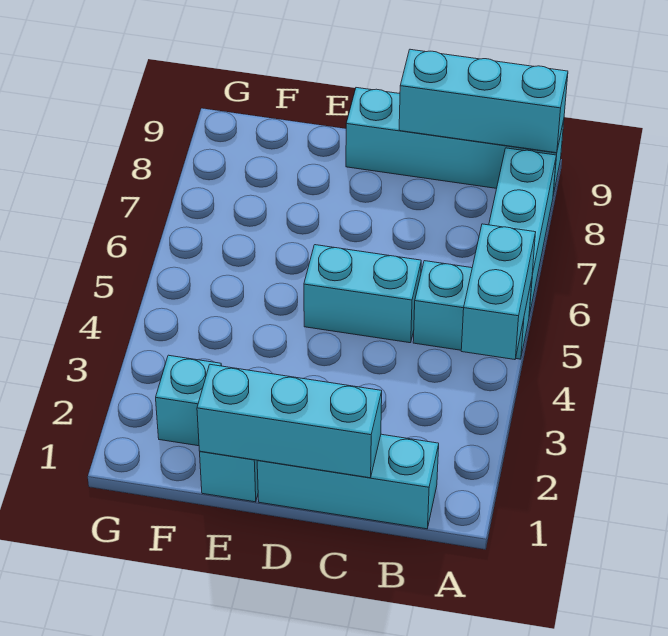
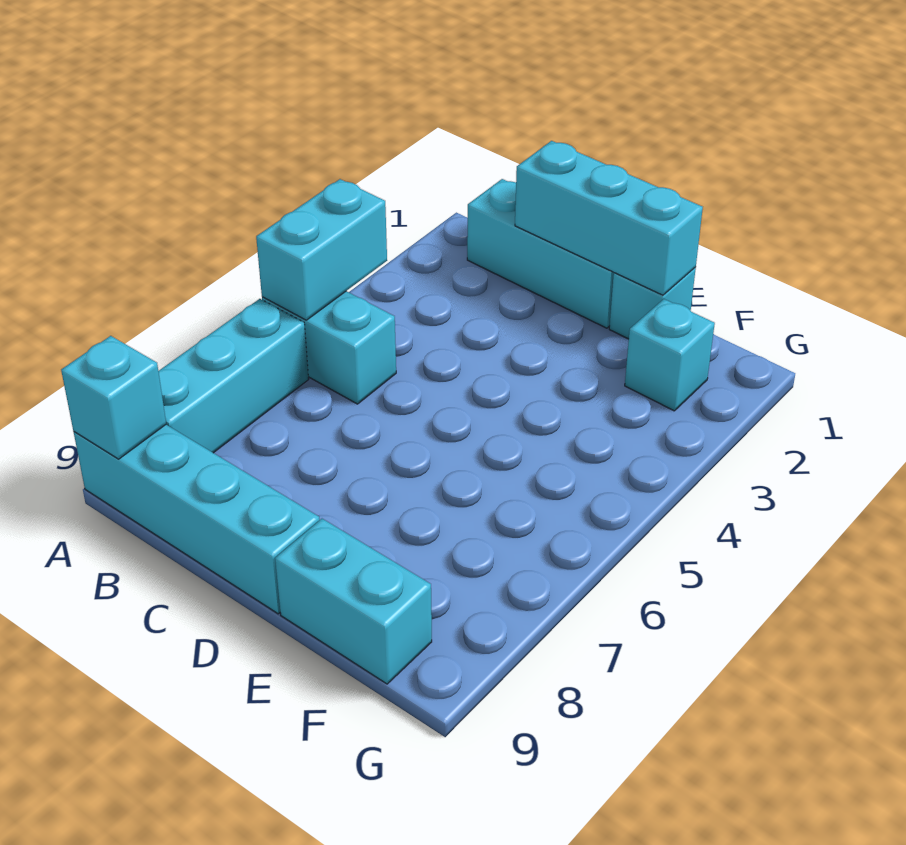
cyan 1x3 brick [399,49,568,153] -> cyan 1x1 brick [61,336,166,459]
cyan 1x2 brick [304,245,421,343] -> cyan 1x2 brick moved to [275,519,432,684]

